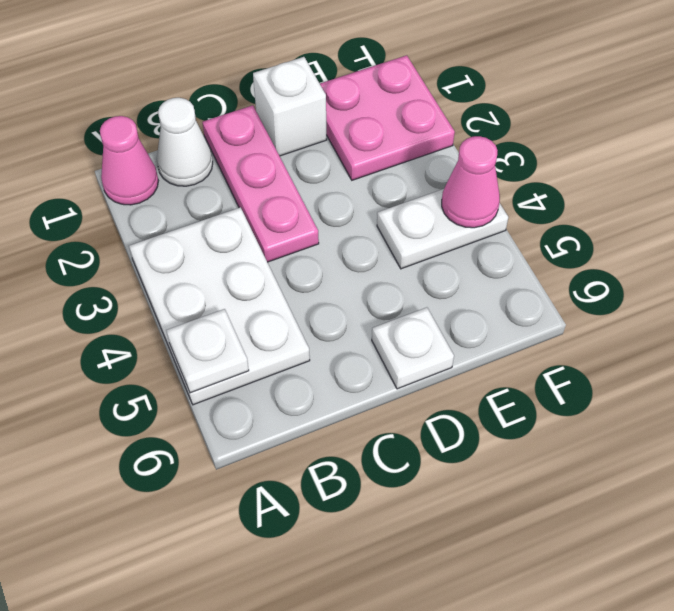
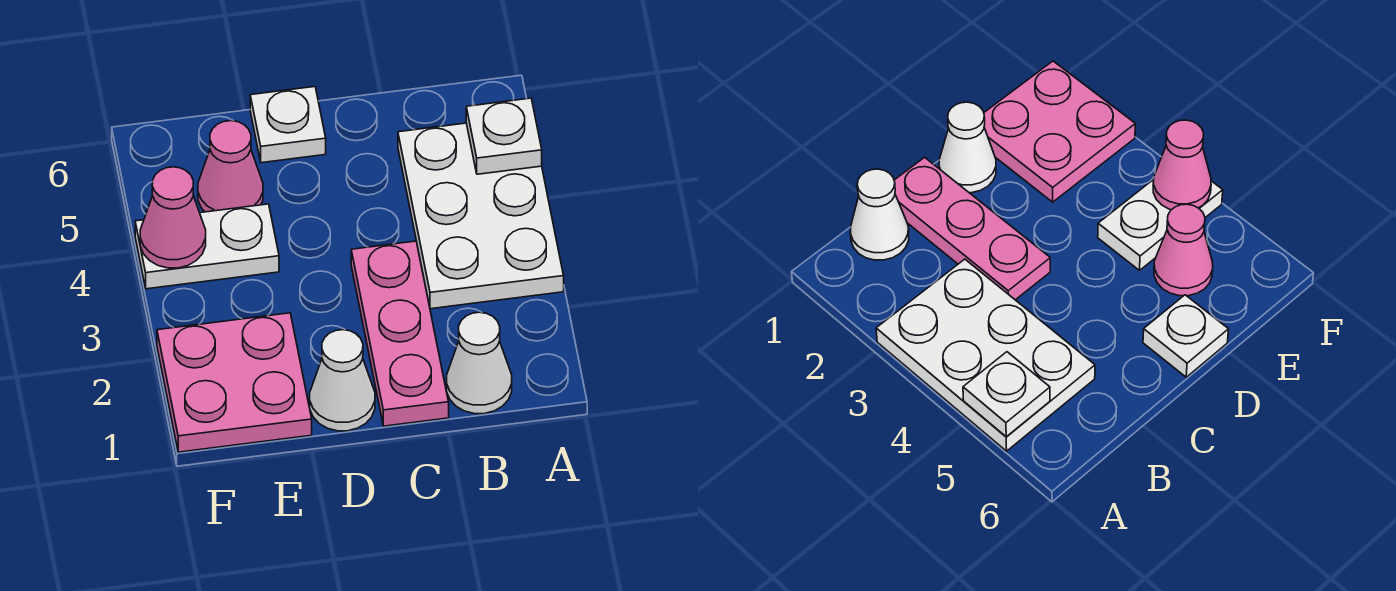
pink 1x1 cone [100,116,158,205] -> pink 1x1 cone moved to [198,121,263,212]
white 1x1 brick [253,57,327,156] -> white 1x1 cone [310,330,375,431]

